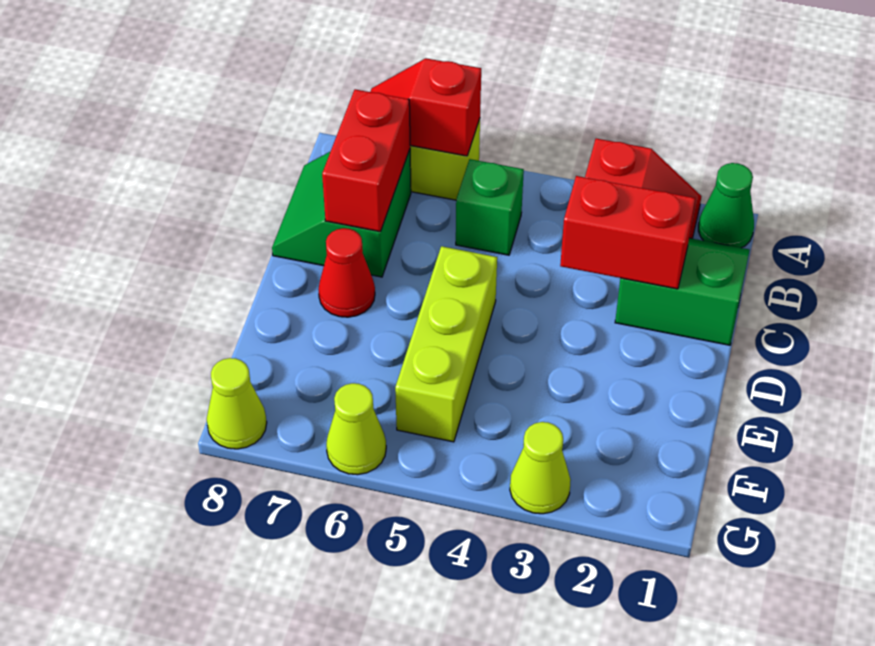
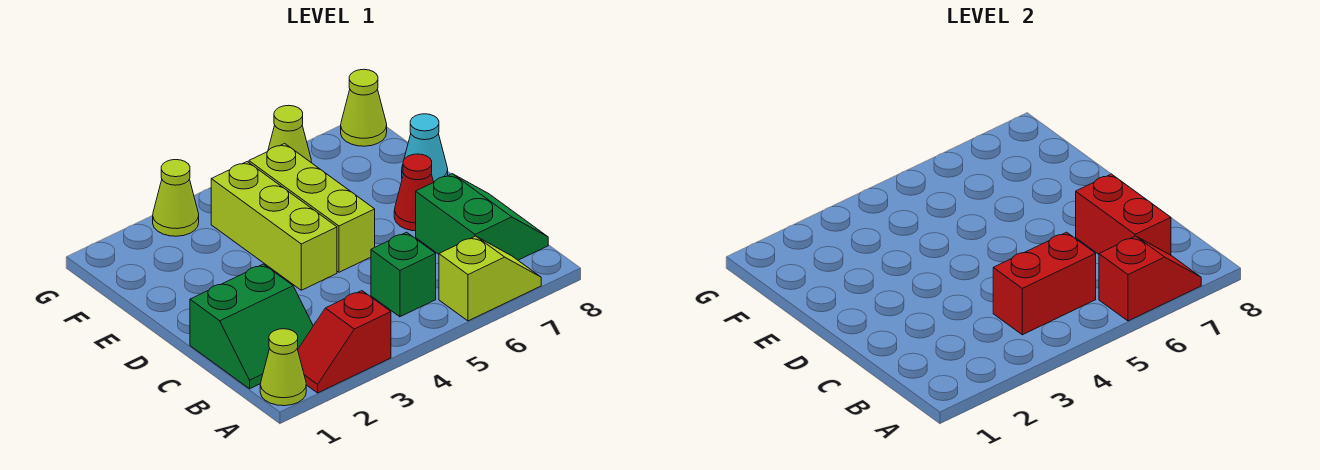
green 1x1 cone [698,163,754,248] -> lime 1x1 cone [260,329,306,406]
red 1x2 brick [560,176,695,289] -> red 1x2 brick moved to [993,232,1096,335]
none -> lime 1x3 brick [211,162,337,290]
none -> cyan 1x1 cone [402,114,448,182]

